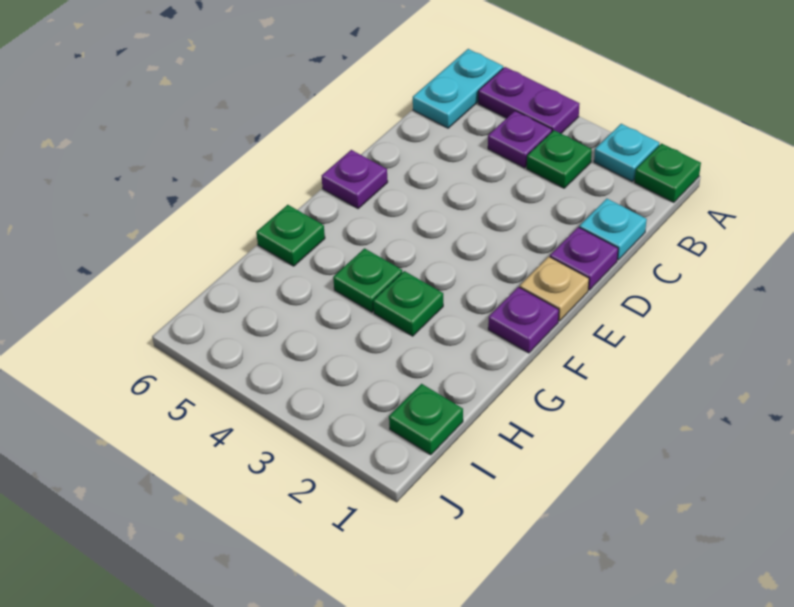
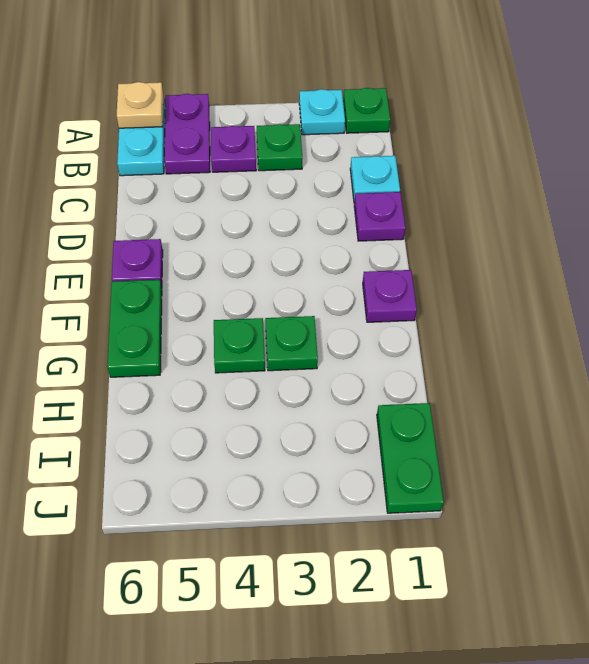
purple 1x2 plate [478,67,579,133] -> purple 1x2 plate turned to [164,94,210,174]
tan 1x1 plate [520,257,589,321] -> tan 1x1 plate moved to [117,82,163,128]
green 1x1 plate [256,205,325,266] -> green 1x2 plate [107,280,162,377]
green 1x1 plate [389,384,463,455] -> green 1x2 plate [377,403,444,513]

